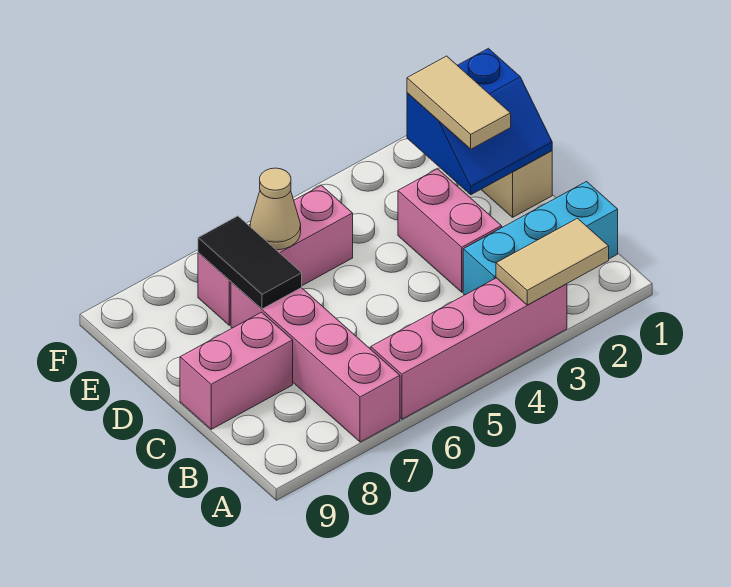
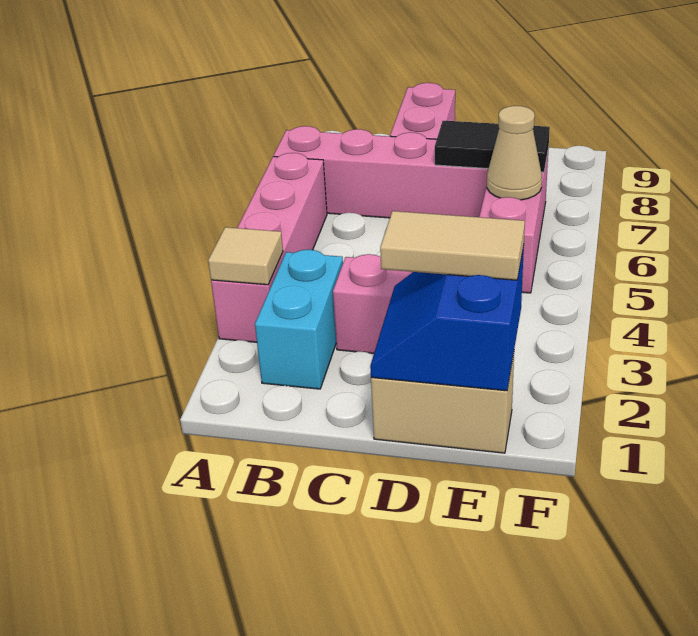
tan 1x2 tile [496,218,609,305] -> tan 1x1 tile [208,227,283,285]
cyan 1x3 brick [463,182,618,295] -> cyan 1x2 brick [255,250,343,389]

